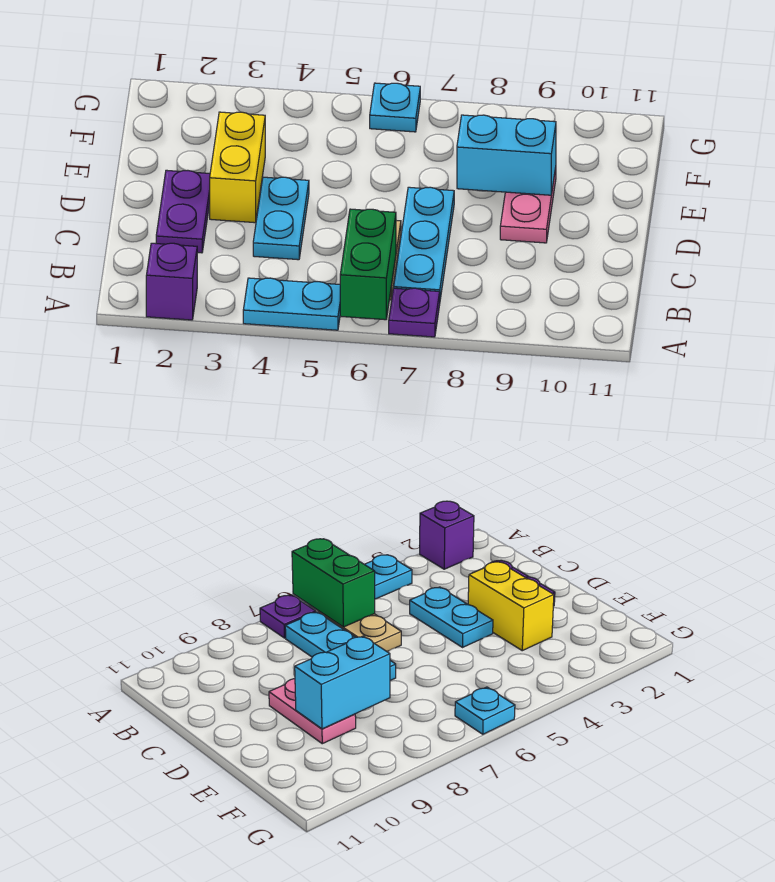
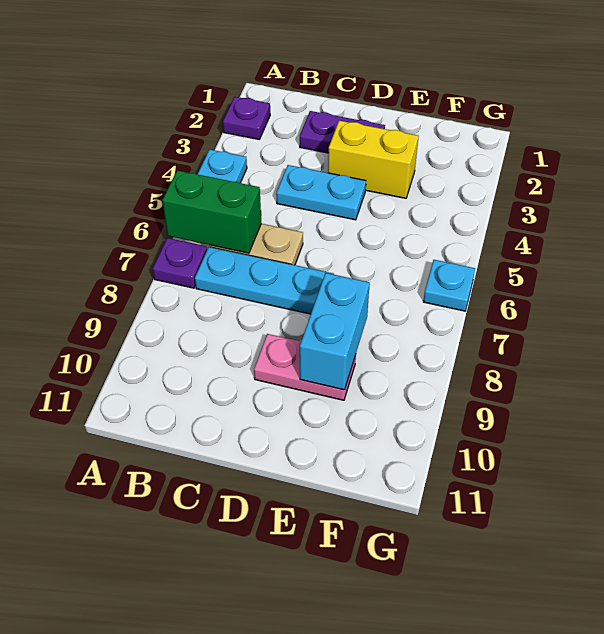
purple 1x1 brick [146,243,197,320] -> purple 1x1 plate [223,97,270,139]

